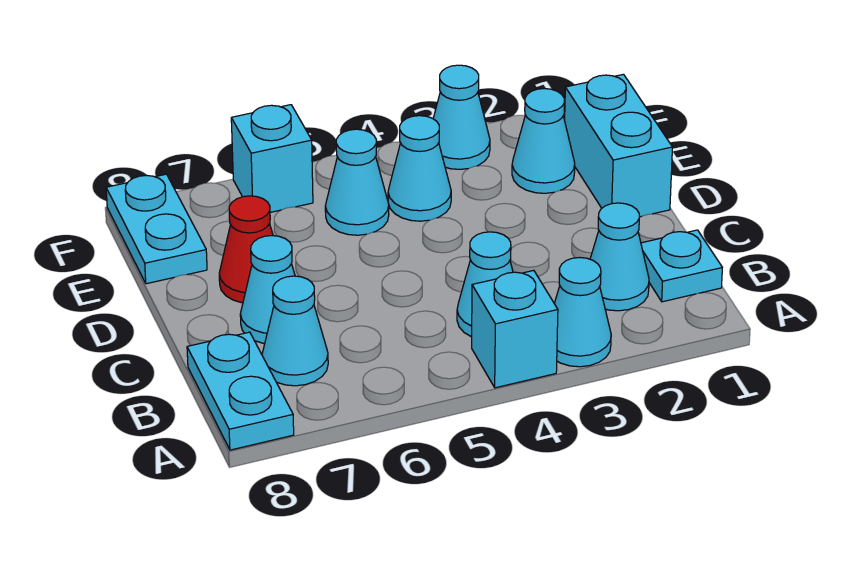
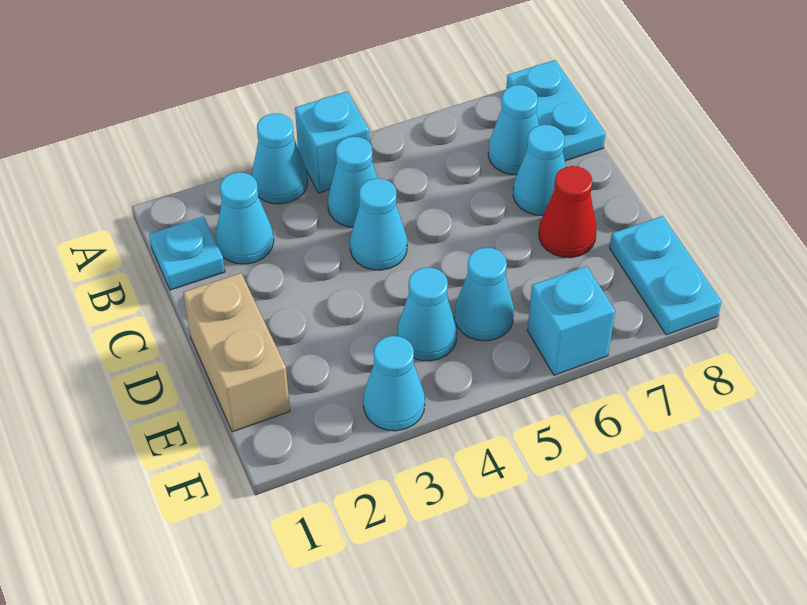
cyan 1x2 brick [564,74,672,217] -> tan 1x2 brick [183,273,290,432]
cyan 1x1 cone [512,89,575,193] -> cyan 1x1 cone moved to [350,178,407,270]

